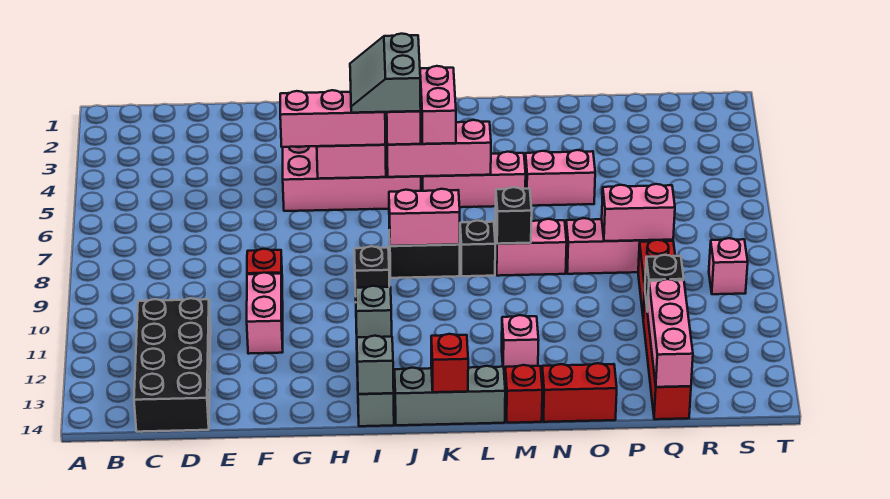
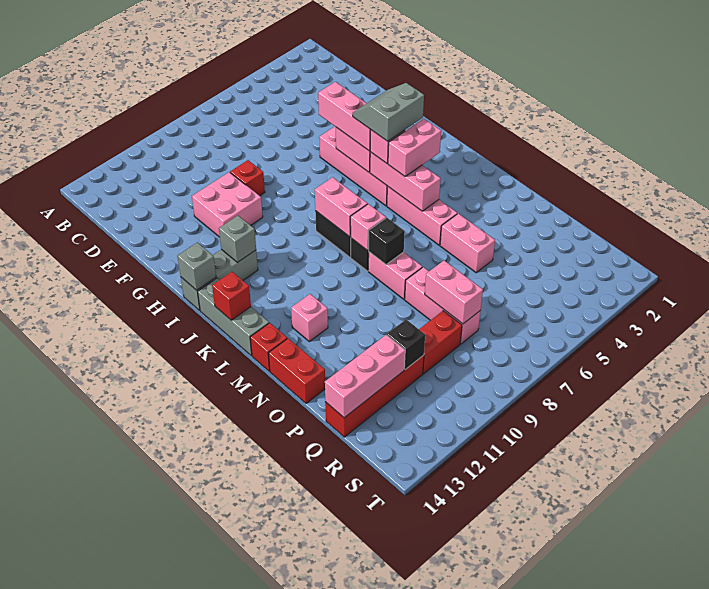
black 2x4 brick [134,298,211,432] -> none
pink 1x2 brick [247,273,283,354] -> pink 2x2 brick [192,172,263,237]
black 1x1 brick [354,246,389,295] -> none
pink 1x1 brick [709,238,748,294] -> pink 1x1 brick moved to [350,204,386,251]

